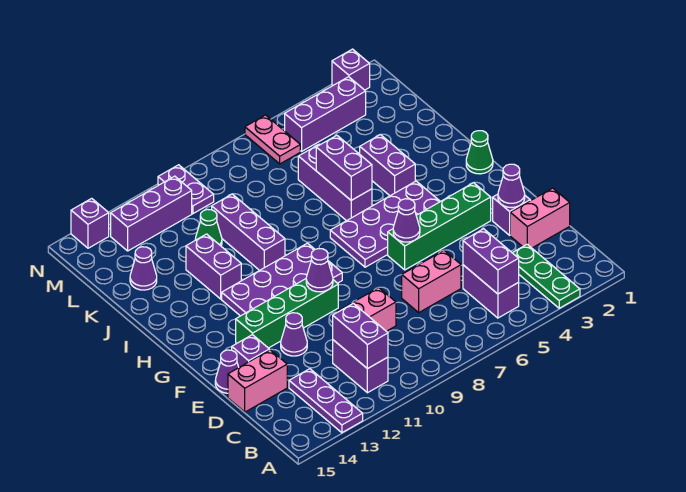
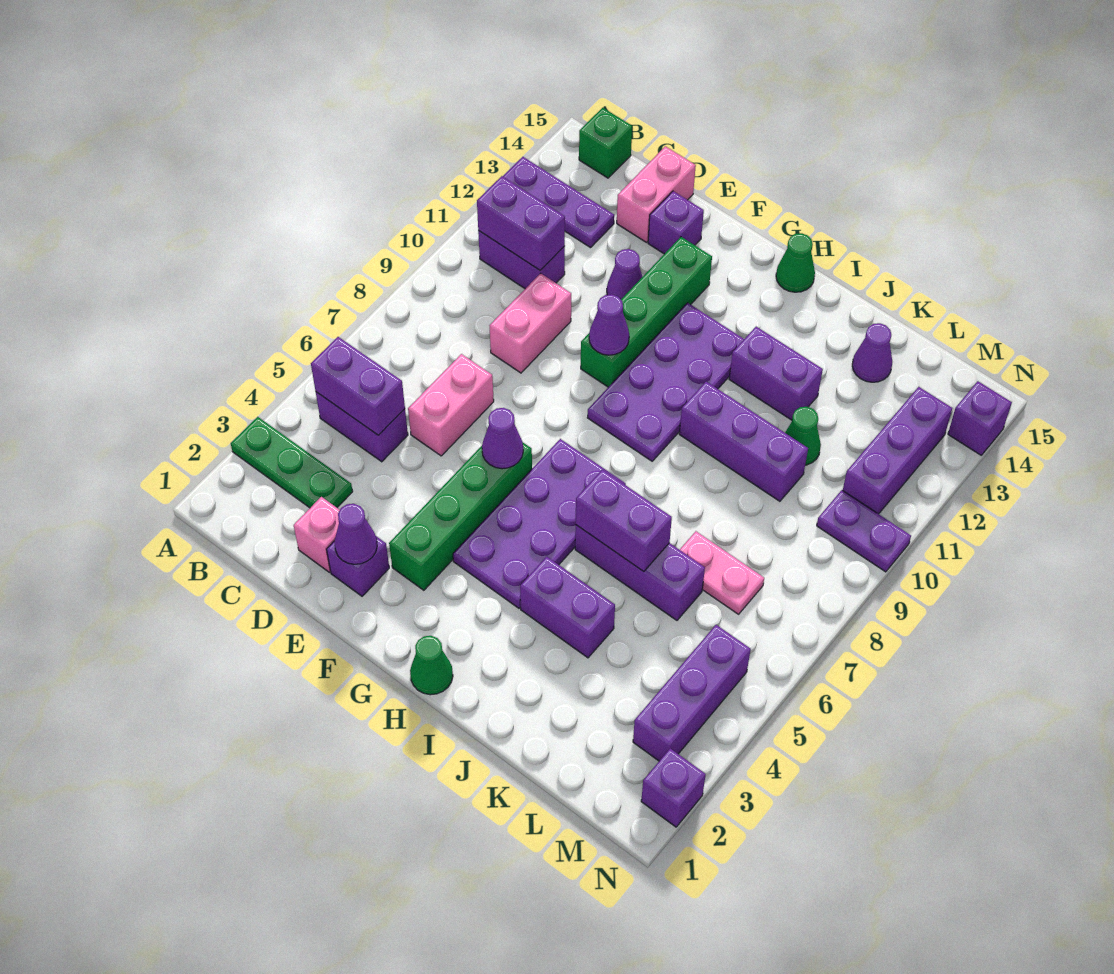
none -> green 1x1 brick [579,108,632,178]
pink 1x2 brick [510,188,570,248] -> pink 1x1 brick [294,497,340,572]
purple 1x1 cone [215,350,239,393] -> none
none -> green 1x1 cone [776,233,815,292]
pink 1x2 plate [245,115,300,164] -> pink 1x2 plate moved to [680,531,764,614]

